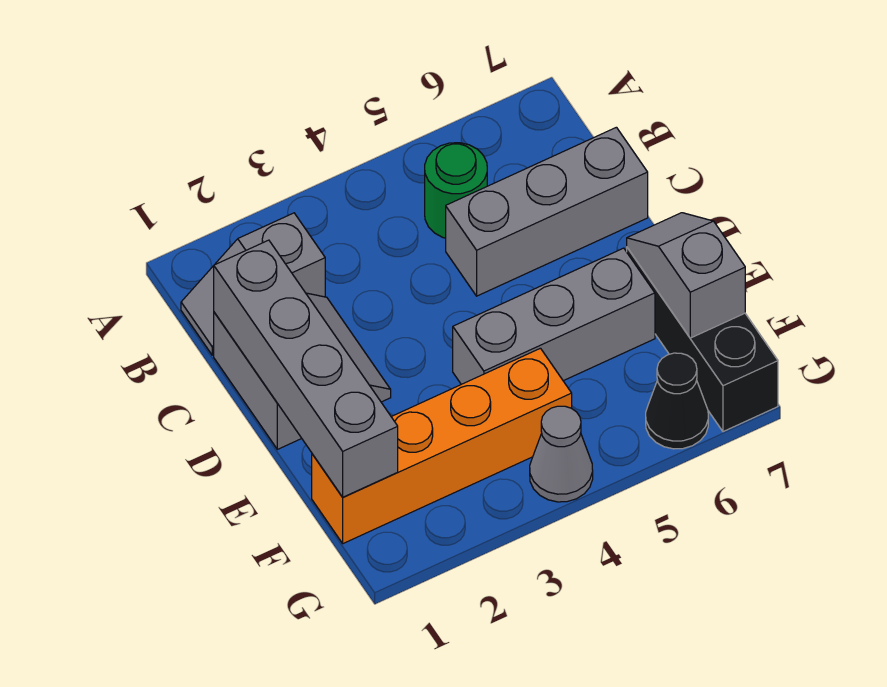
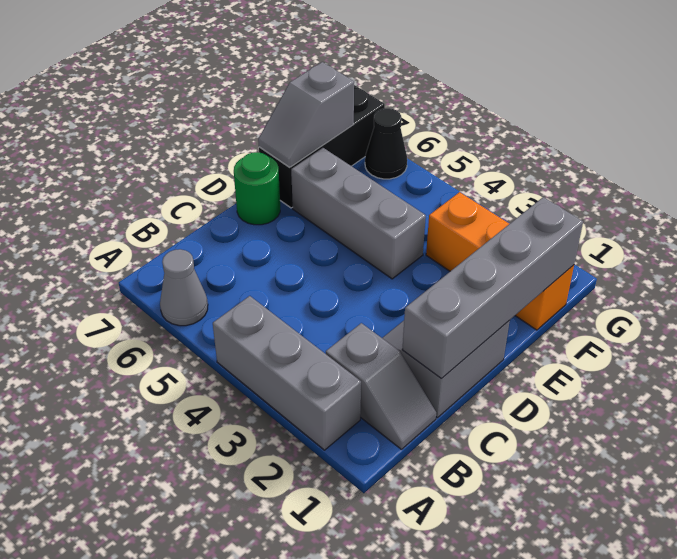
green 1x1 round brick [425,143,487,238] -> green 1x1 round brick moved to [234,152,280,225]
grey 1x3 brick [446,127,648,296] -> grey 1x3 brick moved to [213,296,361,450]
orange 1x4 brick [312,348,572,544] -> orange 1x3 brick [426,192,574,330]
grey 1x1 cone [530,406,593,502] -> grey 1x1 cone moved to [160,249,208,326]

